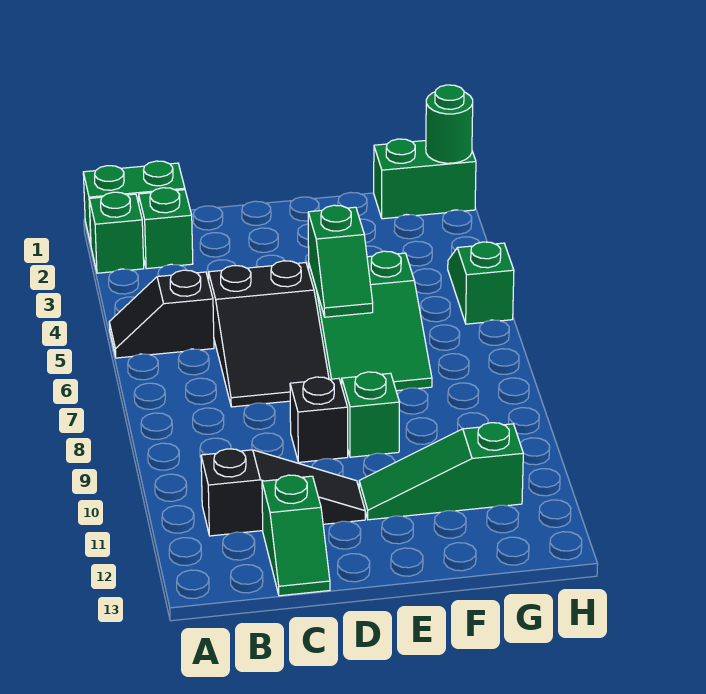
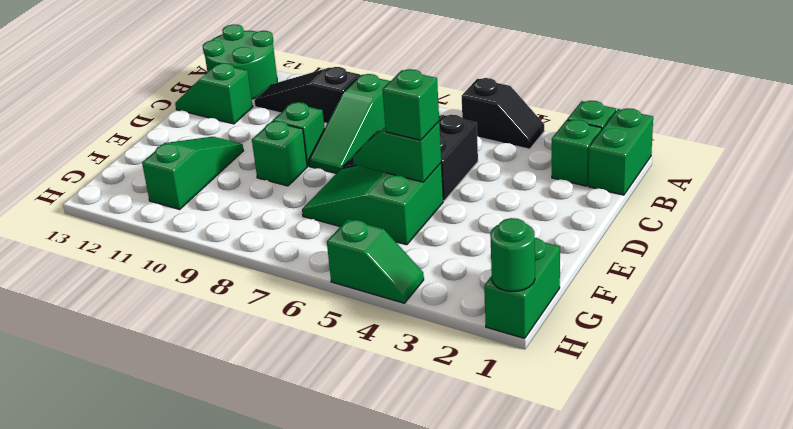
black 1x2 slope [109,270,214,358] -> black 1x2 slope turned to [462,78,544,149]
none -> green 2x2 round brick [203,24,277,99]
none -> green 1x3 slope [309,74,390,173]
black 1x3 slope [201,449,365,536] -> black 1x3 slope turned to [254,67,360,123]
black 1x1 brick [290,377,348,462] -> green 1x1 brick [273,102,325,166]
none -> green 1x1 brick [383,69,439,140]

